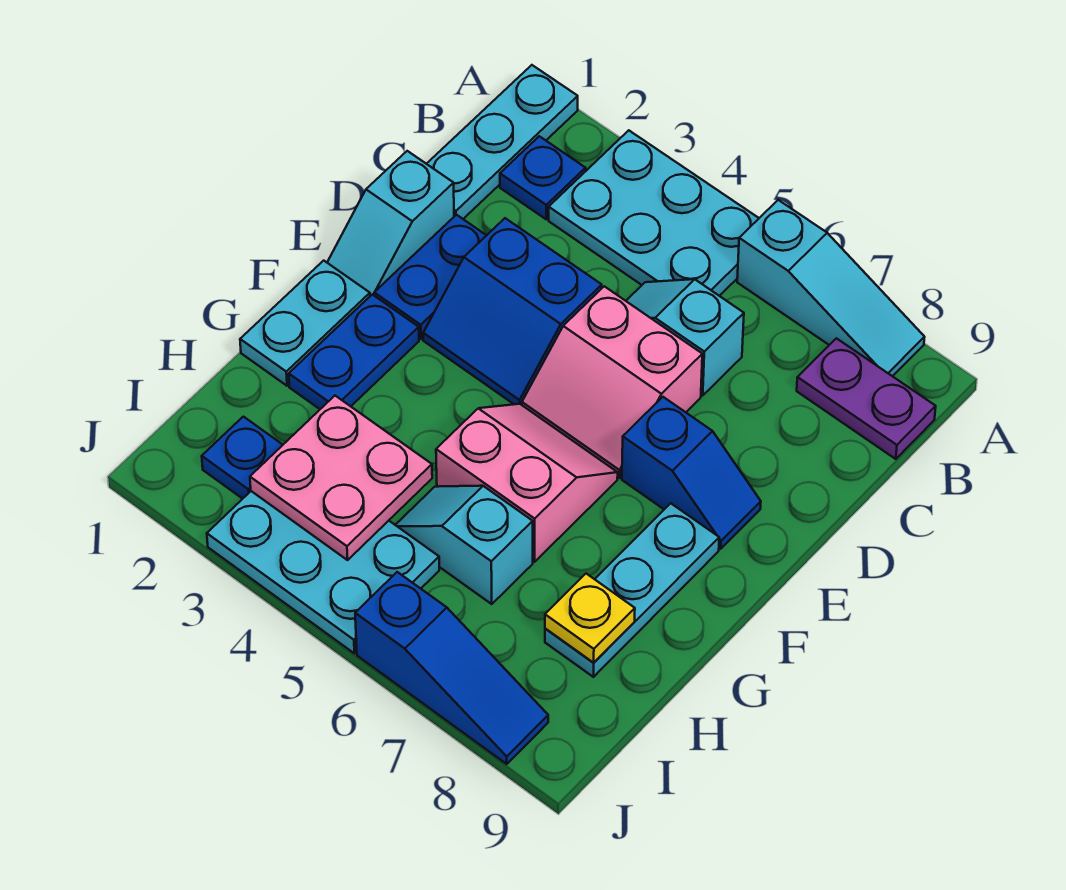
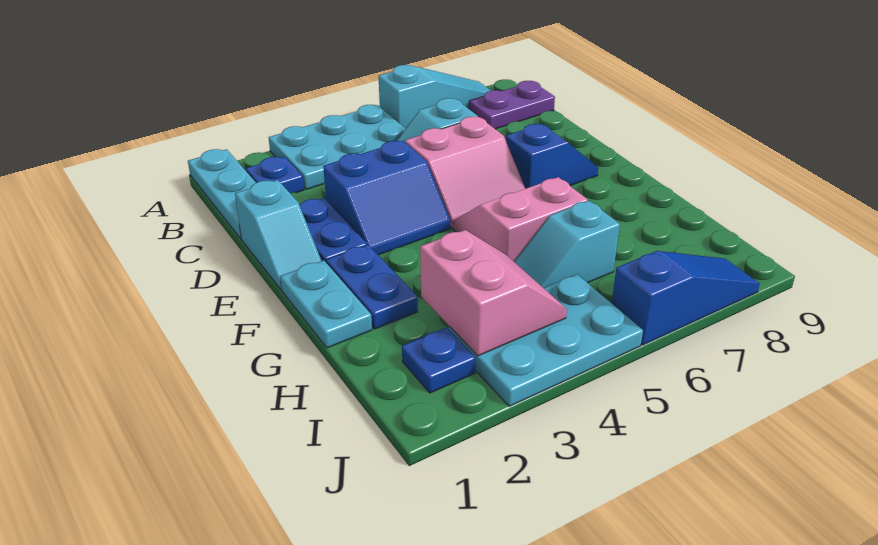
cyan 1x3 plate [545,503,719,677] -> none
pink 2x2 plate [250,396,432,560] -> pink 2x2 slope [420,230,567,356]
yellow 1x1 plate [545,574,635,663] -> none

